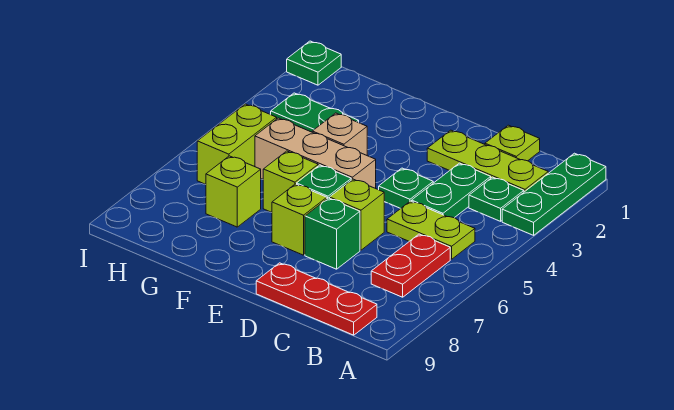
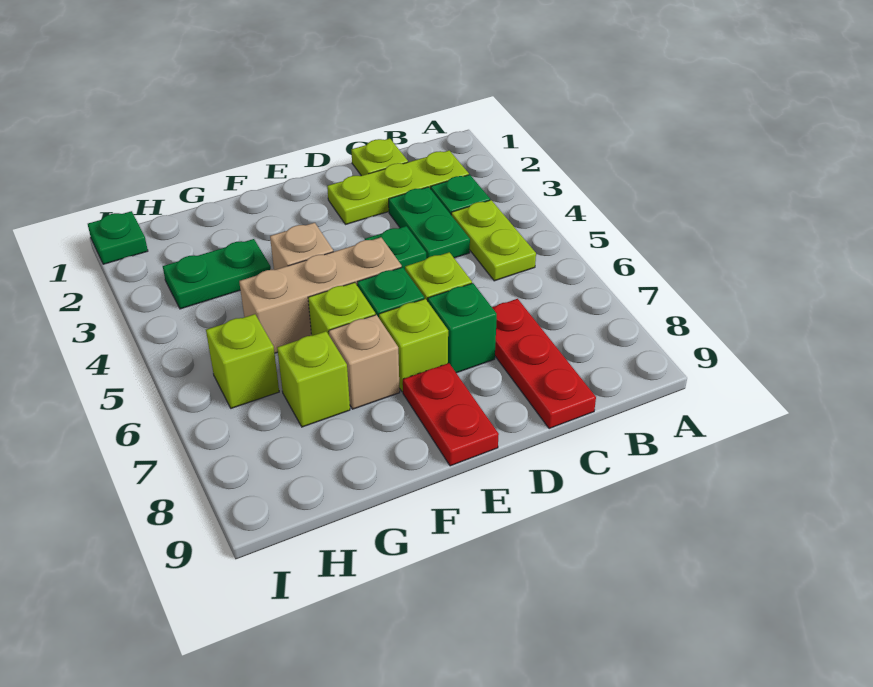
green 1x3 plate [502,153,606,235] -> none
lime 1x2 plate [387,201,475,259] -> lime 1x2 plate turned to [451,200,536,281]
red 1x2 plate [371,234,450,297] -> red 1x2 plate moved to [403,363,499,466]
red 1x3 plate [256,263,377,335] -> red 1x3 plate turned to [492,299,596,429]
none -> tan 1x1 brick [329,315,400,409]
lime 1x2 brick [197,104,277,185] -> lime 1x1 brick [206,314,279,408]

